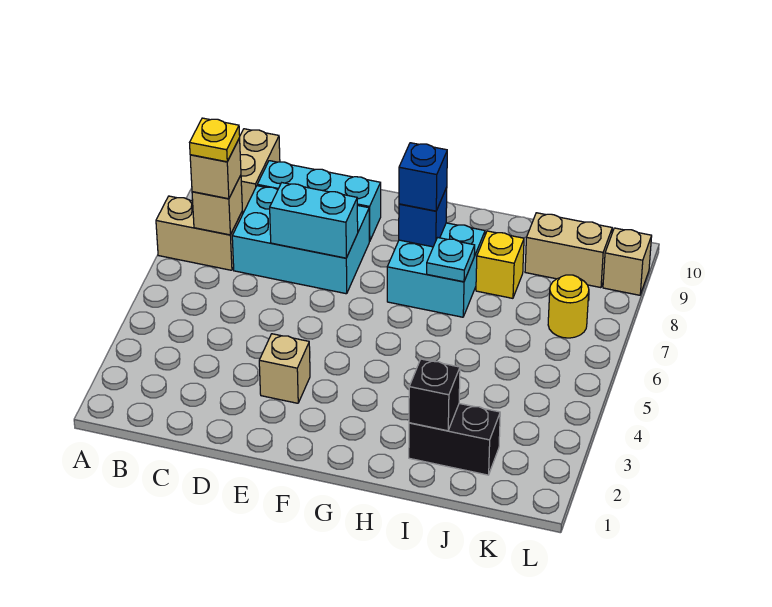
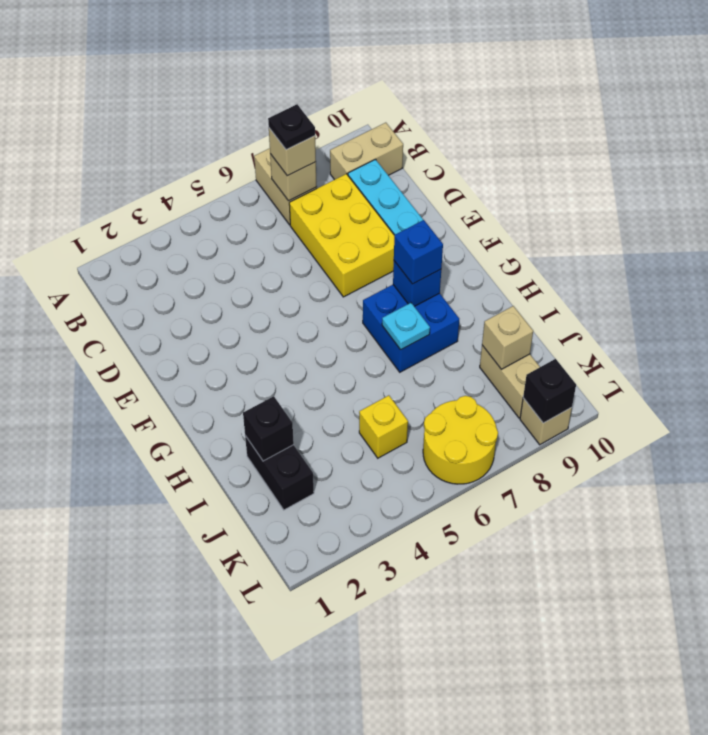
yellow 1x1 plate [190,118,240,162] -> black 1x1 plate [268,104,315,150]
cyan 2x3 brick [232,186,369,294] -> yellow 2x3 brick [289,174,394,297]
cyan 1x2 brick [270,183,358,258] -> none
tan 1x1 brick [259,334,310,403] -> tan 1x1 brick moved to [482,306,533,370]
cyan 2x2 brick [387,223,485,317] -> blue 2x2 brick [363,285,459,372]
yellow 1x1 brick [476,231,524,298] -> yellow 1x1 brick moved to [359,395,408,458]
yellow 1x1 round brick [548,275,589,338] -> yellow 2x2 round brick [423,396,498,484]
none -> black 1x1 brick [523,359,576,423]

